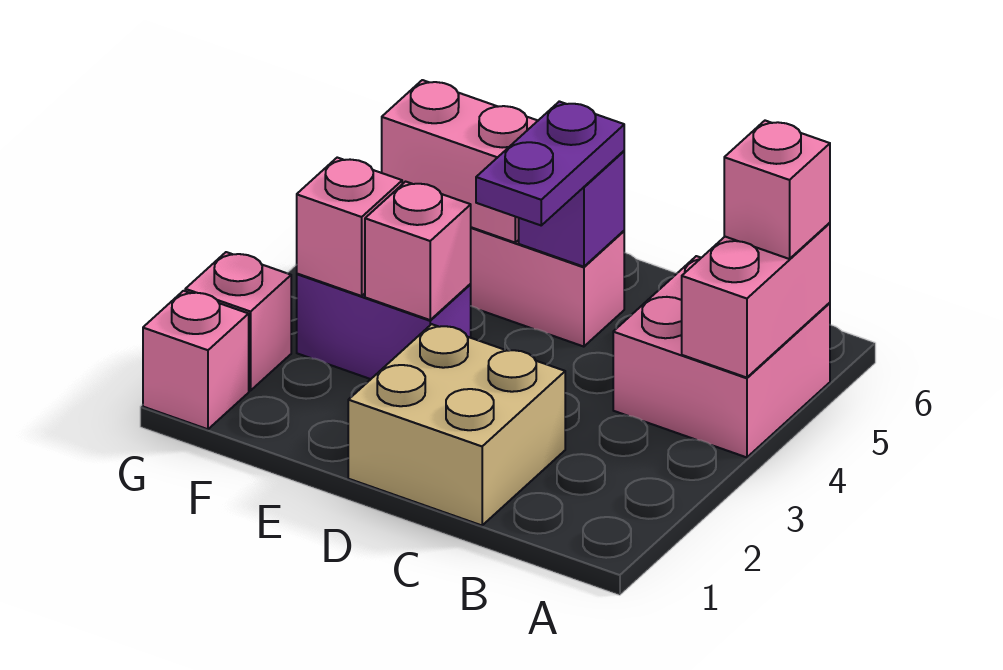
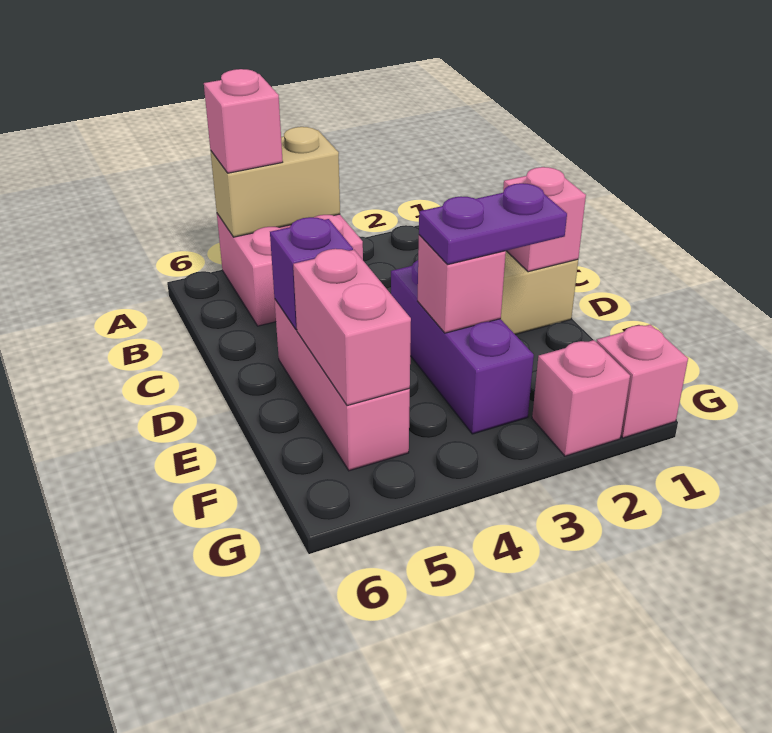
pink 1x2 brick [682,223,830,378] -> tan 1x2 brick [211,127,340,237]
purple 1x2 plate [476,101,624,225] -> purple 1x2 plate moved to [419,183,567,265]
purple 1x2 brick [297,274,471,379] -> purple 1x3 brick [391,260,534,434]
pink 1x1 brick [297,158,402,296] -> pink 1x1 brick moved to [503,167,586,272]

